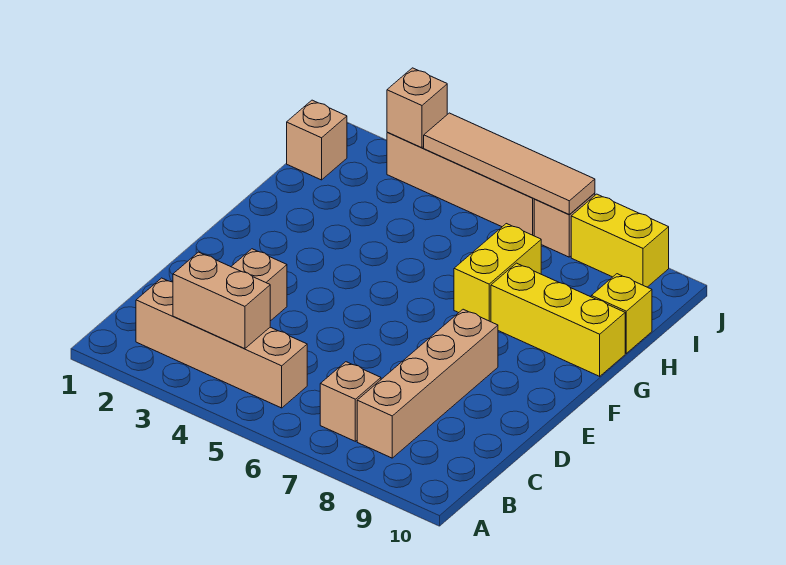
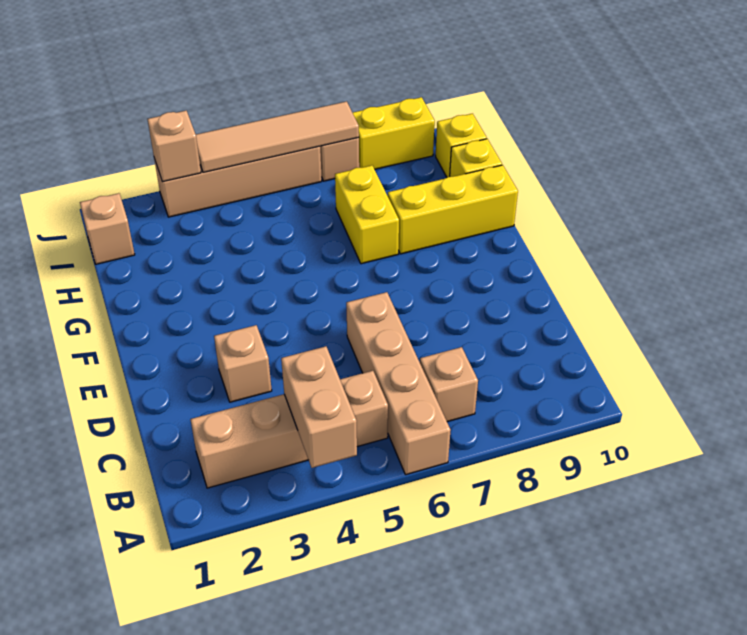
tan 1x2 brick [173,252,270,349] -> tan 1x2 brick turned to [281,346,357,468]
tan 1x4 brick [357,309,498,458] -> tan 1x4 brick moved to [346,292,451,475]
none -> yellow 1x1 brick [436,114,487,177]

